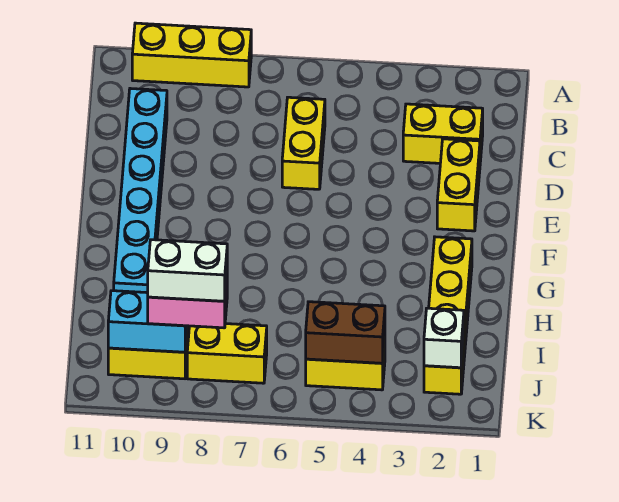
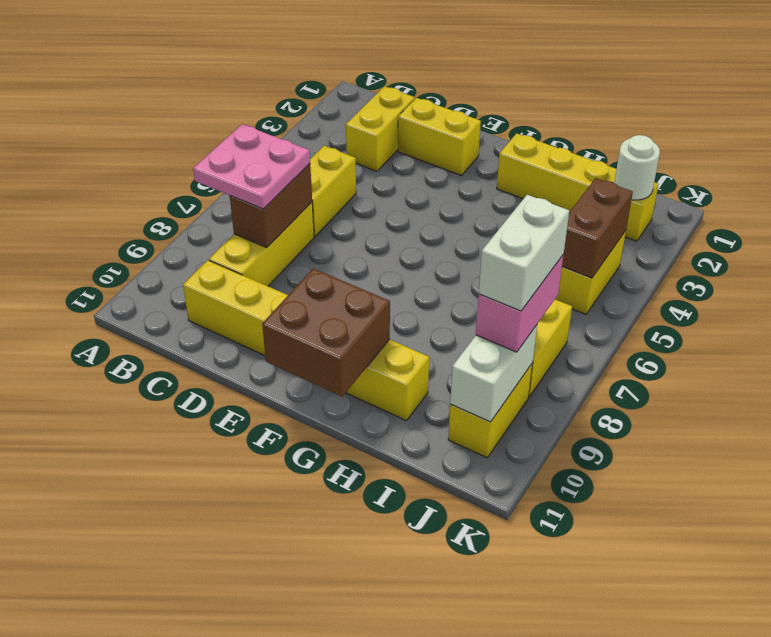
yellow 1x3 brick [132,23,251,87] -> yellow 1x3 brick moved to [209,202,314,286]
none -> pink 2x2 plate [193,124,310,209]
yellow 1x2 brick [282,97,325,189] -> yellow 1x2 brick turned to [310,146,356,236]
none -> brown 1x2 brick [230,164,312,247]
cyan 1x6 brick [114,89,167,293] -> yellow 1x6 brick [183,260,429,421]
none -> brown 2x2 brick [262,268,390,397]
white 1x1 brick [424,308,464,368] -> white 1x1 round brick [614,135,660,200]
cyan 1x2 brick [108,291,187,352] -> white 1x2 brick [450,325,537,422]

